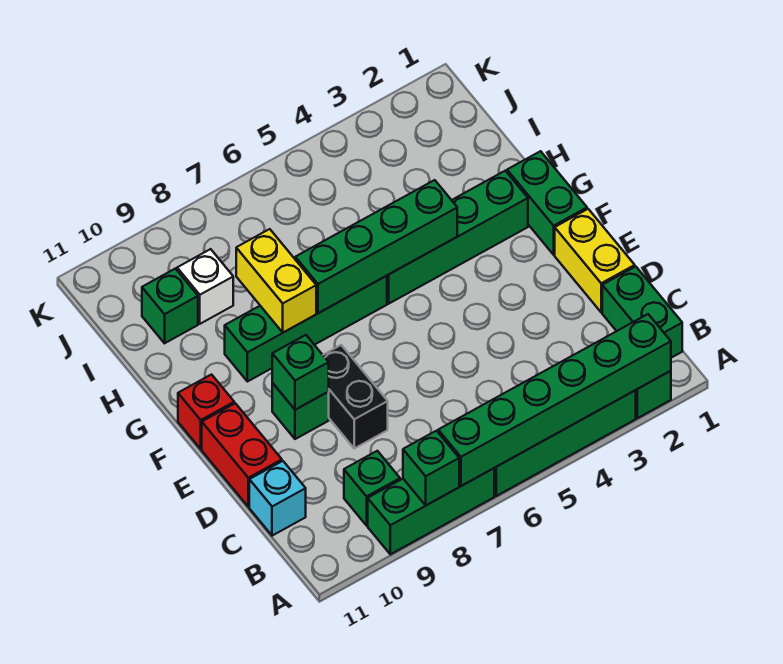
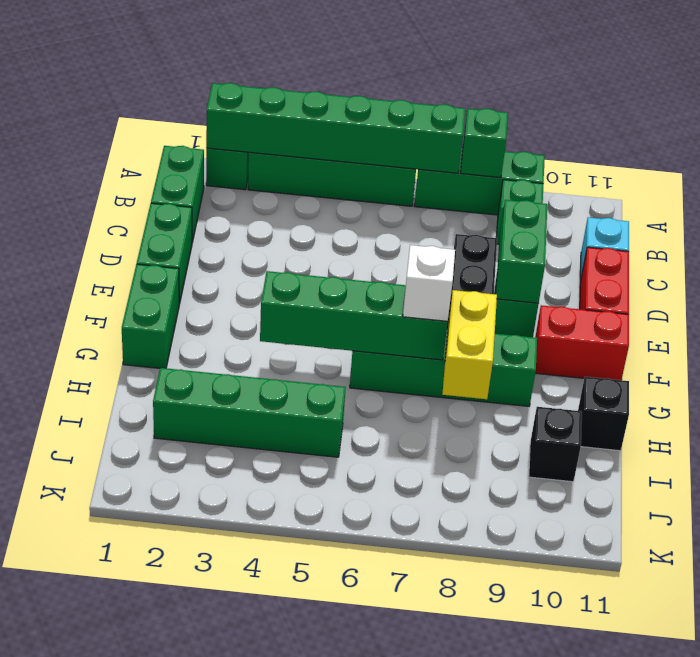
yellow 1x2 brick [555,209,635,312] -> green 1x2 brick [137,203,192,304]
green 1x1 brick [272,335,329,410] -> green 1x2 brick [496,200,547,303]
red 1x1 brick [178,375,234,449] -> red 1x2 brick [535,305,629,380]
green 1x4 brick [387,171,528,304] -> green 1x4 brick moved to [153,368,346,457]
none -> black 1x1 brick [578,377,629,451]
white 1x1 brick [177,249,233,324] -> white 1x1 brick moved to [403,245,455,321]
green 1x1 brick [142,269,198,343] -> black 1x1 brick [529,407,582,482]

